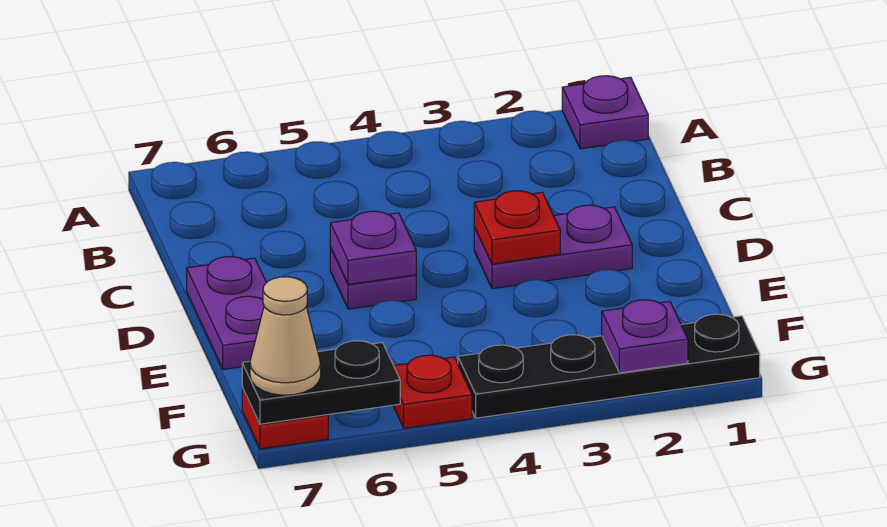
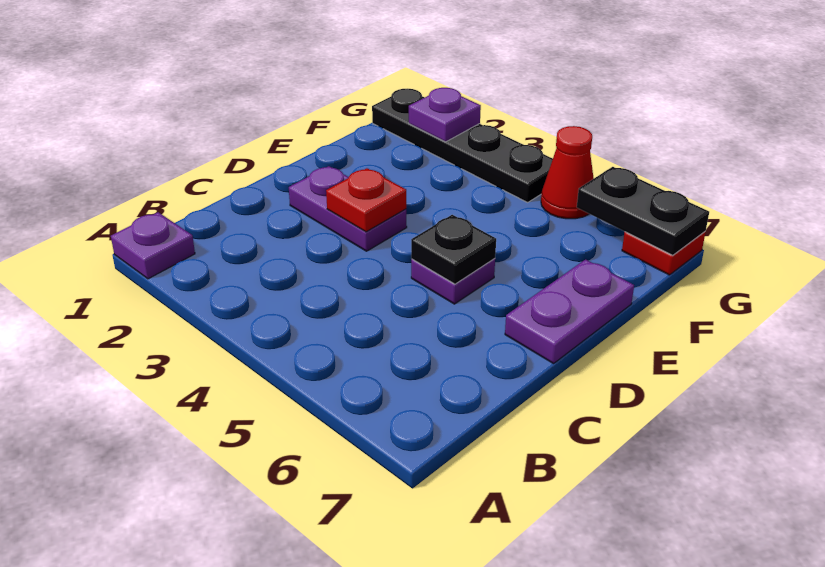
purple 1x1 plate [330,211,416,284] -> black 1x1 plate [411,215,496,284]
red 1x1 plate [393,355,472,428] -> red 1x1 cone [541,126,594,219]
tan 1x1 cone [250,277,321,395] -> none

